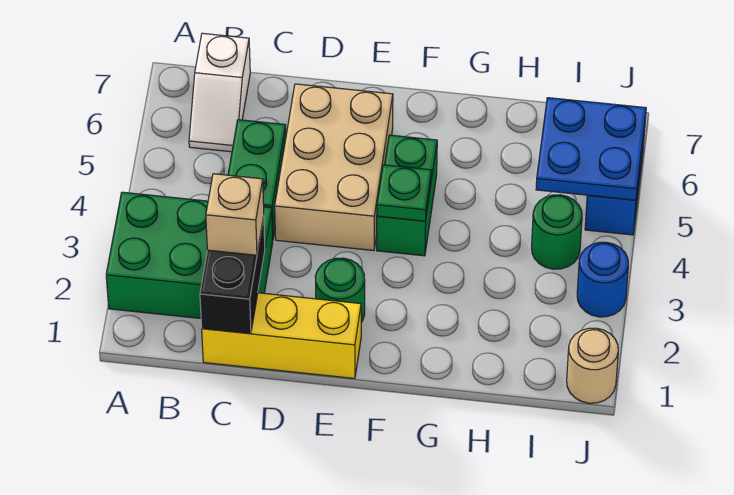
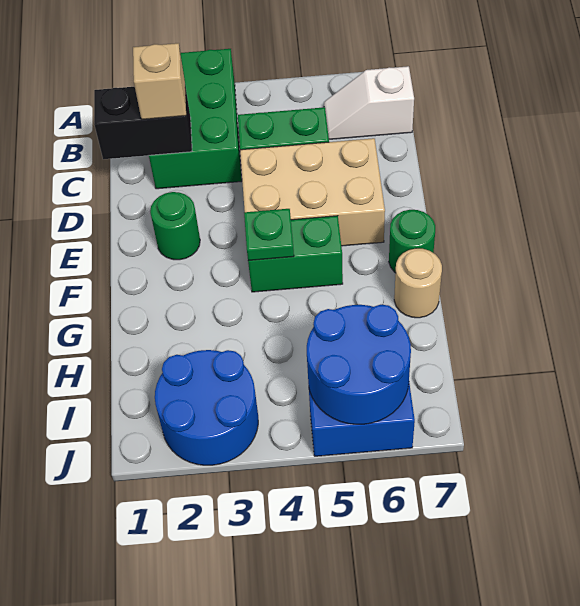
yellow 1x3 brick [202,293,361,379] -> none
green 1x1 round brick [532,195,582,269] -> green 1x1 round brick moved to [389,210,435,273]
blue 2x2 plate [536,98,646,200] -> blue 2x2 round brick [307,305,411,424]
tan 1x1 round brick [567,328,618,403] -> tan 1x1 round brick moved to [394,248,442,318]
blue 1x1 round brick [577,242,628,317] -> blue 2x2 round brick [155,350,258,465]

